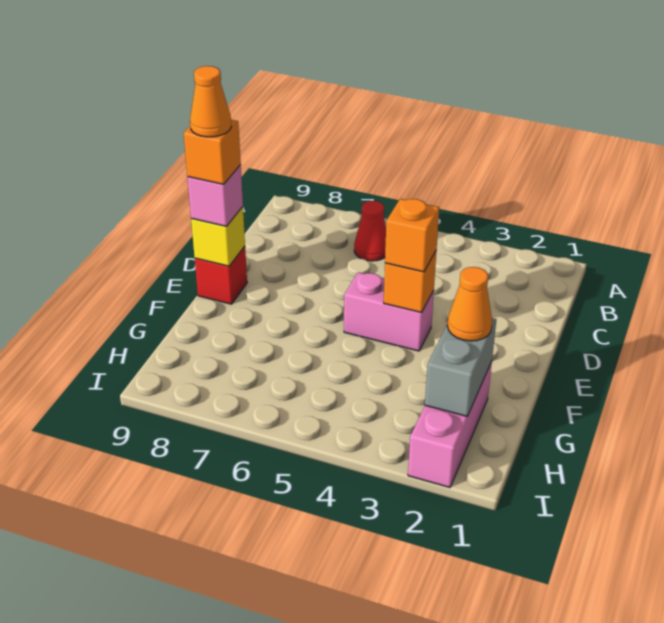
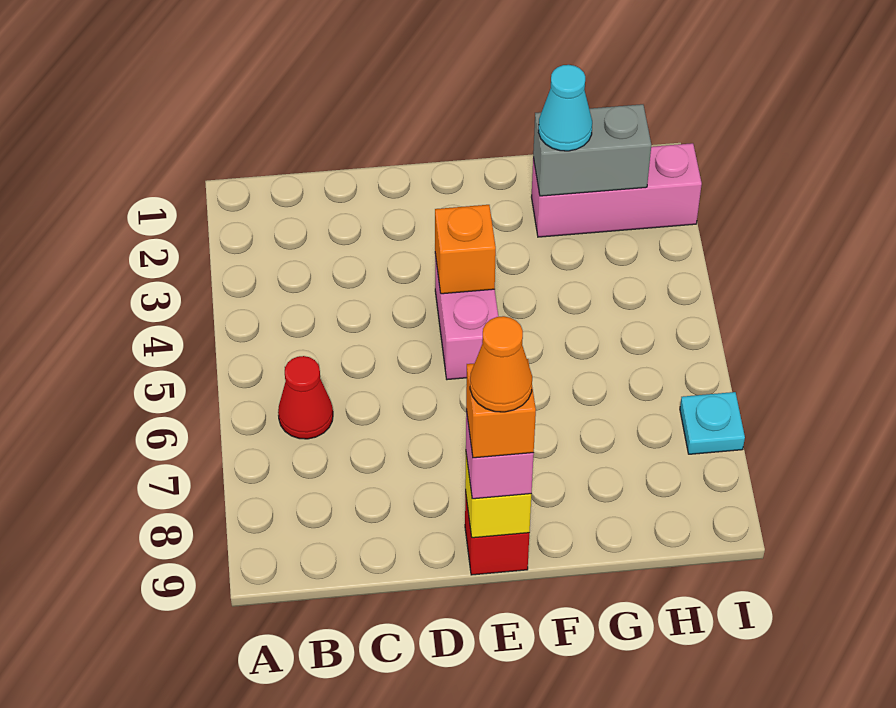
orange 1x1 brick [385,199,439,272] -> none
orange 1x1 cone [447,267,492,341] -> cyan 1x1 cone [538,65,592,151]
none -> cyan 1x1 plate [680,392,745,454]

